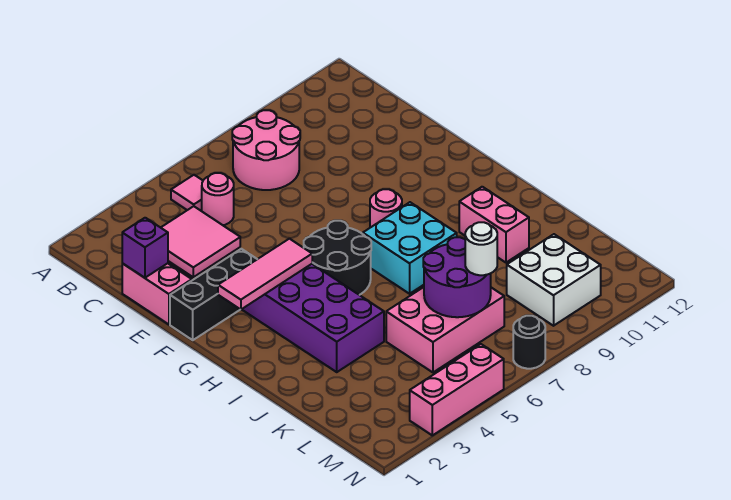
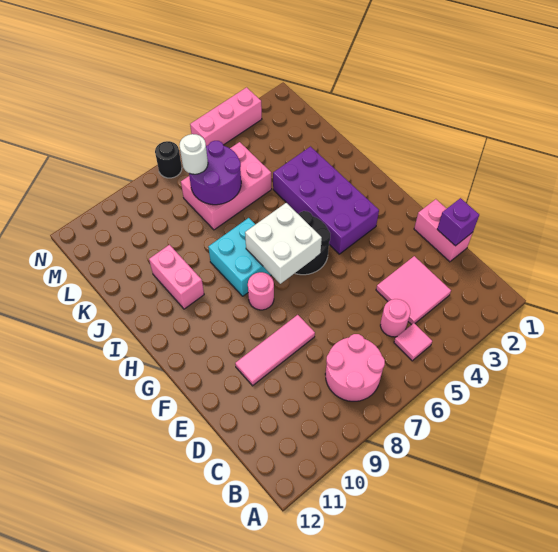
black 1x3 brick [170,249,257,340] -> none
pink 1x3 tile [218,239,312,310] -> pink 1x3 tile moved to [235,315,315,386]
white 2x2 brick [507,234,601,326] -> white 2x2 brick moved to [245,203,322,284]

